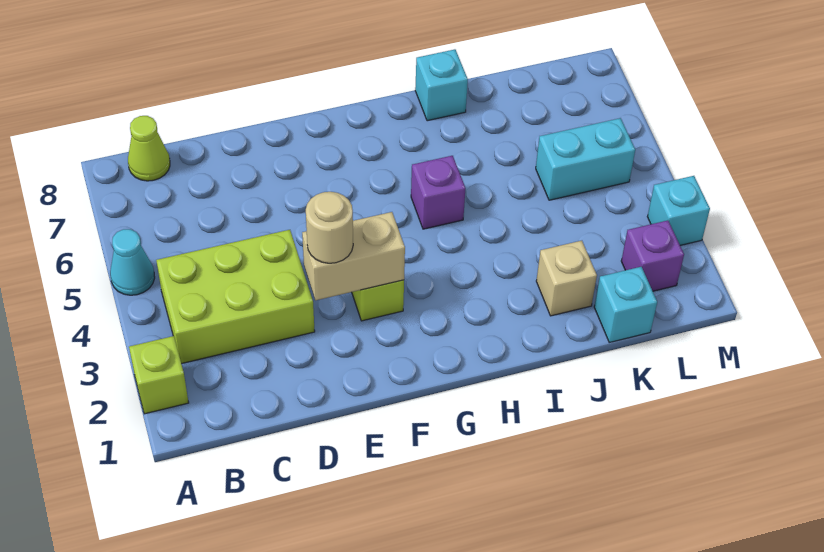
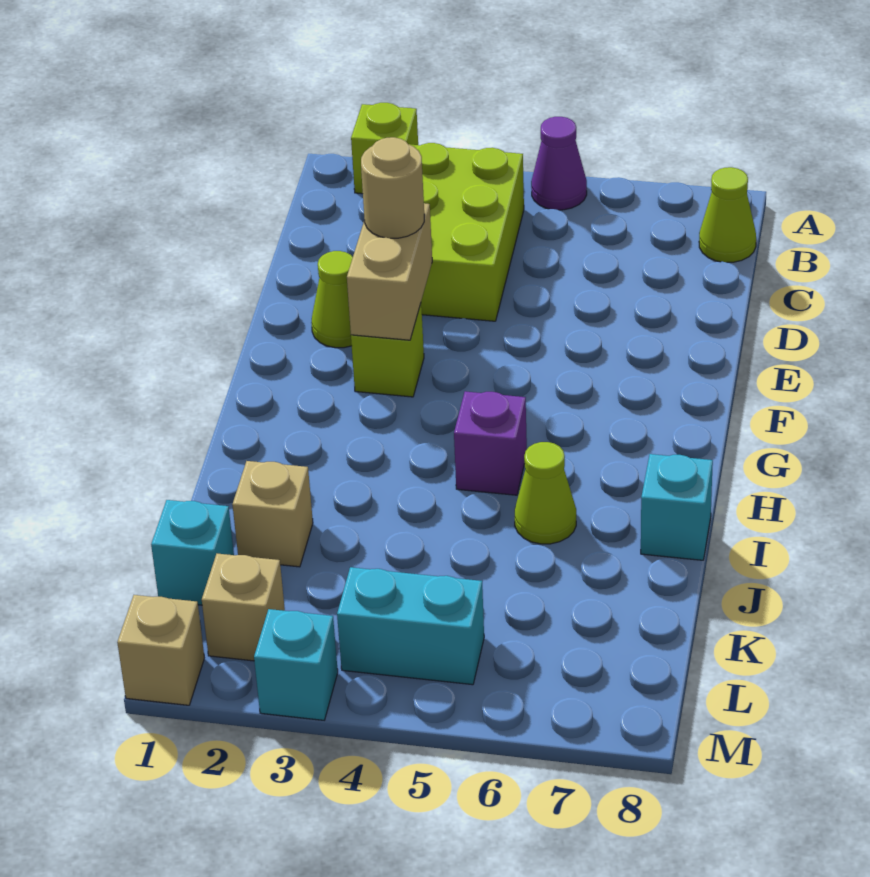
cyan 1x1 cone [110,229,155,295] -> purple 1x1 cone [531,117,587,210]
none -> lime 1x1 cone [311,251,353,348]
none -> lime 1x1 cone [515,442,576,544]
cyan 1x2 brick [536,118,635,200] -> cyan 1x2 brick turned to [337,567,484,685]
purple 1x1 brick [621,220,684,291] -> tan 1x1 brick [202,554,285,661]
none -> tan 1x1 brick [117,595,204,705]

